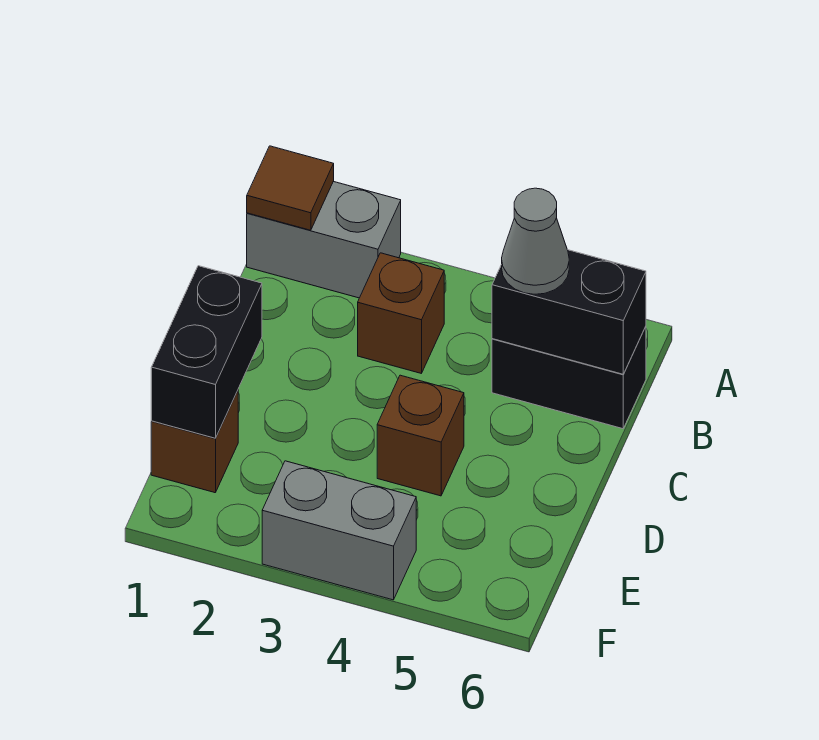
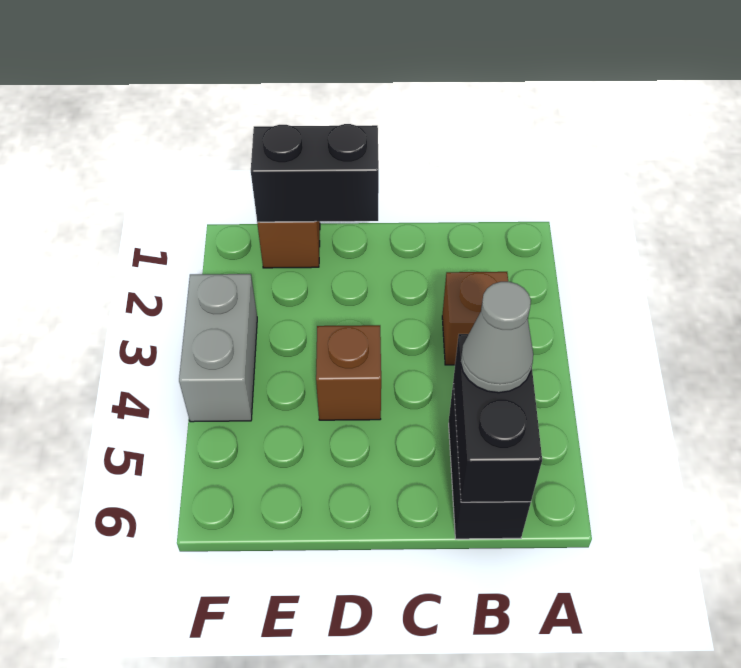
grey 1x2 brick [247,181,401,298] -> none
brown 1x1 tile [247,146,334,230] -> none

